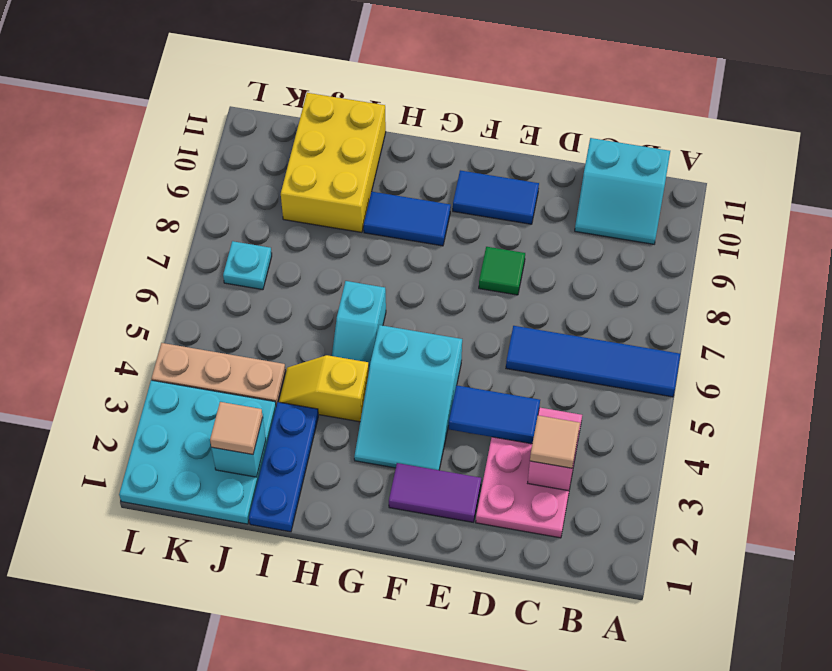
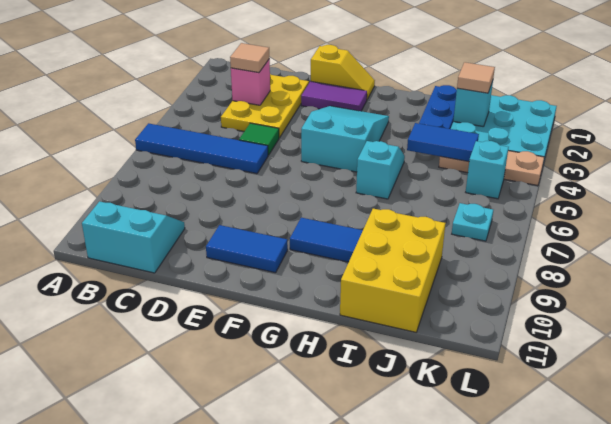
pink 2x3 plate [476,407,582,538] -> yellow 2x3 plate [221,74,309,138]
blue 1x2 tile [449,385,540,444] -> blue 1x2 tile moved to [407,123,479,162]
green 1x1 tile [479,247,525,295] -> green 1x1 tile moved to [239,123,279,155]
yellow 1x2 slope [279,355,369,422] -> yellow 1x2 slope moved to [311,45,375,99]
none -> cyan 1x1 brick [466,141,509,199]

